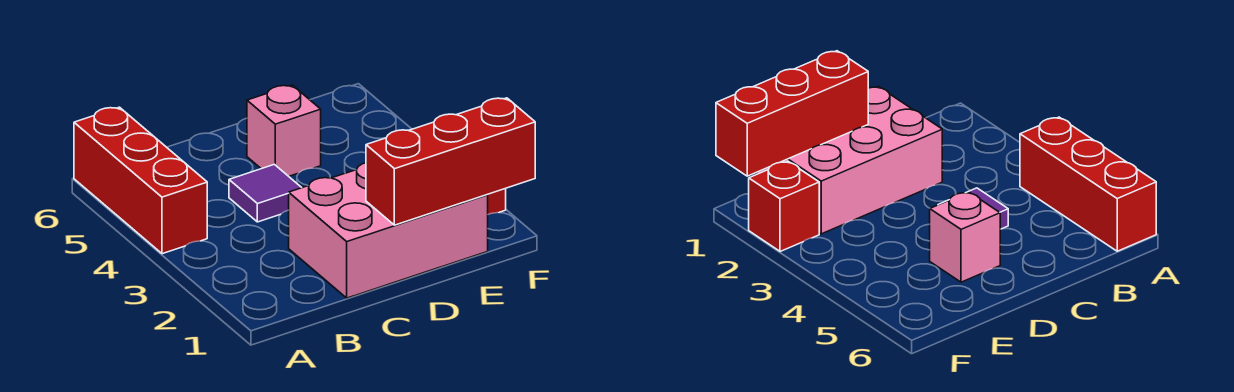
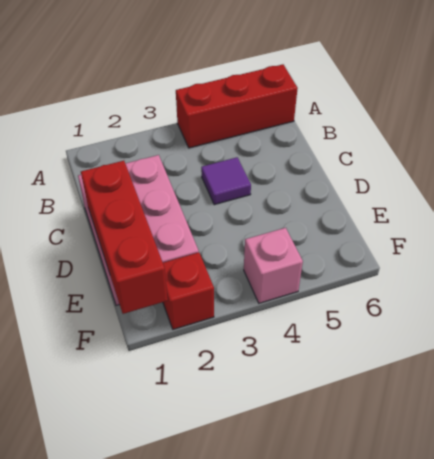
pink 1x1 brick [247,85,321,176] -> pink 1x1 brick moved to [244,228,303,303]

